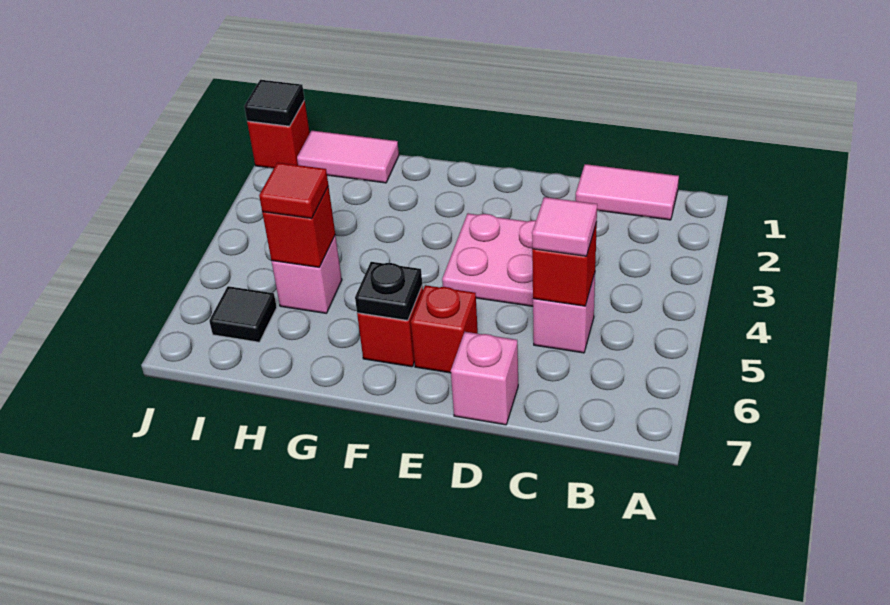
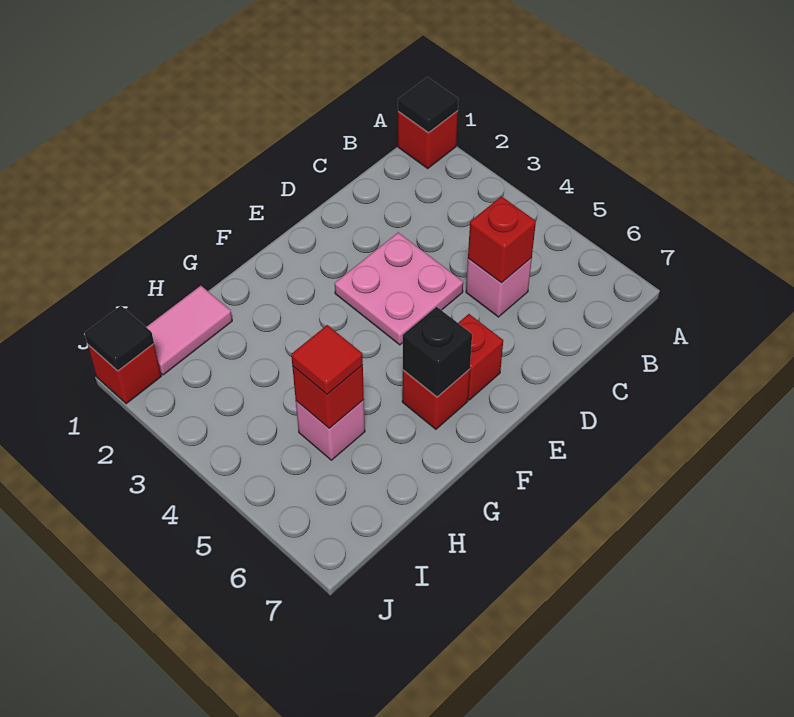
none -> red 1x1 brick [398,111,458,168]
pink 1x2 tile [576,164,679,220] -> none
pink 1x1 tile [532,197,597,256] -> none
pink 1x1 brick [451,332,518,425] -> none
black 1x1 plate [355,262,422,320] -> black 1x1 brick [403,307,472,397]
black 1x1 tile [209,286,277,342] -> black 1x1 tile moved to [398,77,458,133]

